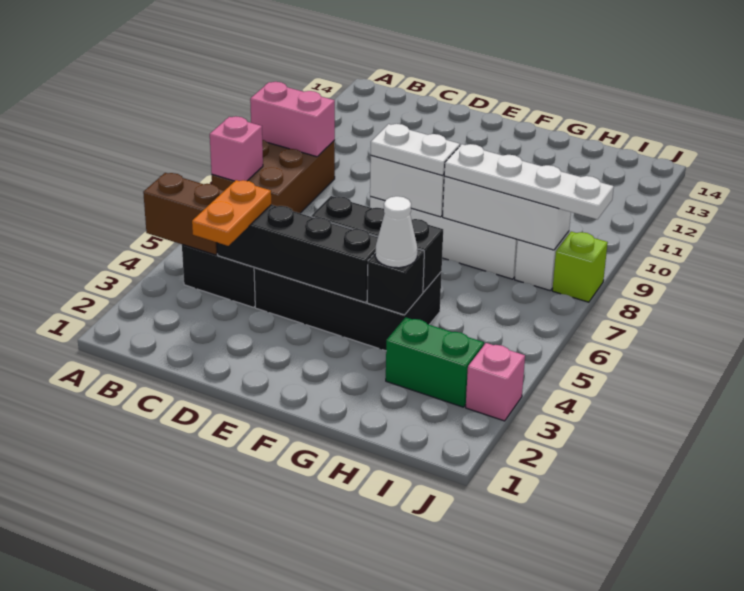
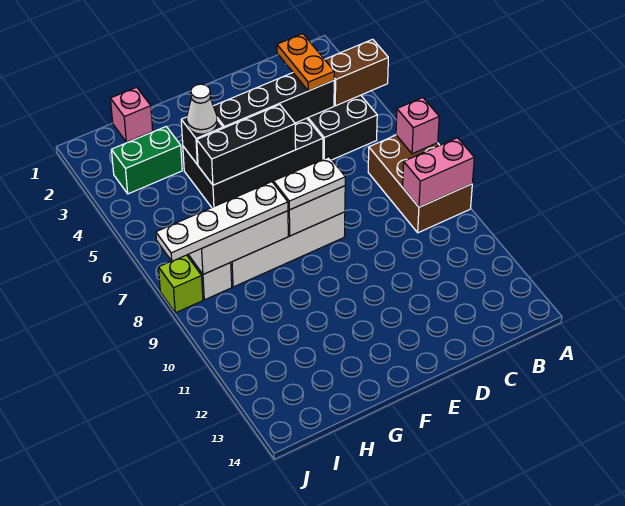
pink 1x1 brick [466,343,525,421] -> pink 1x1 brick moved to [110,87,153,142]

